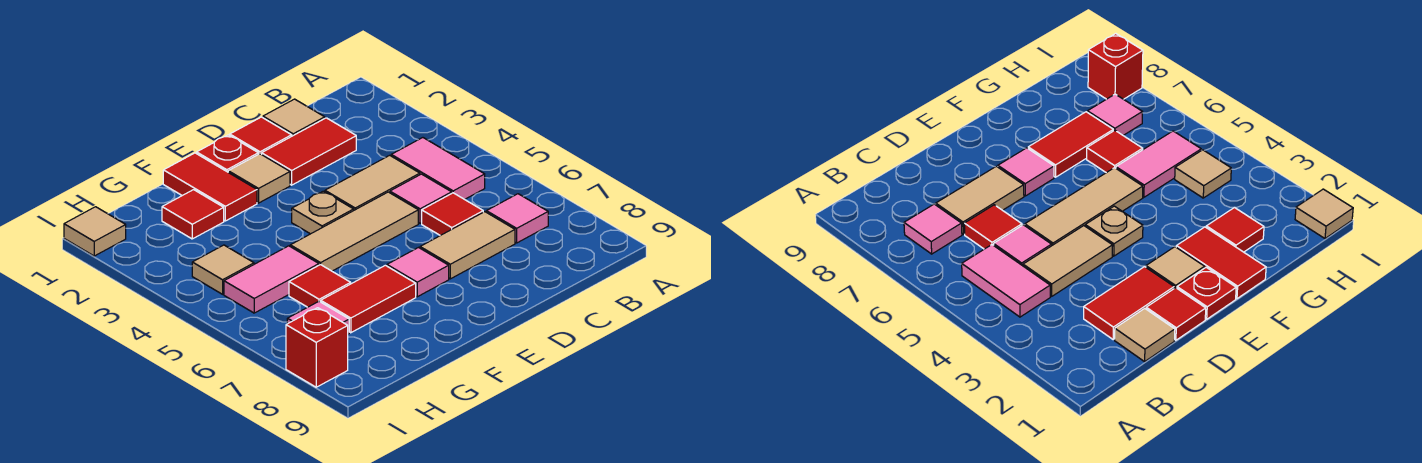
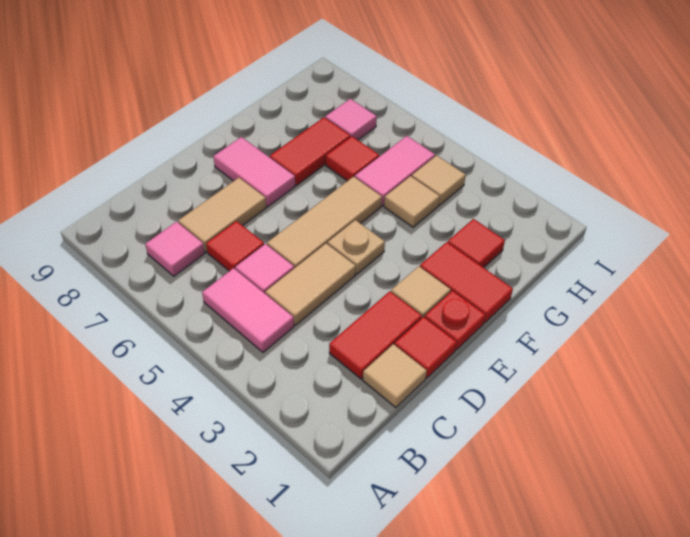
pink 1x1 tile [387,248,449,297] -> pink 1x2 tile [213,137,295,207]
tan 1x1 tile [64,207,126,256] -> tan 1x1 tile moved to [384,176,440,227]
red 1x1 brick [286,308,348,387] -> none

